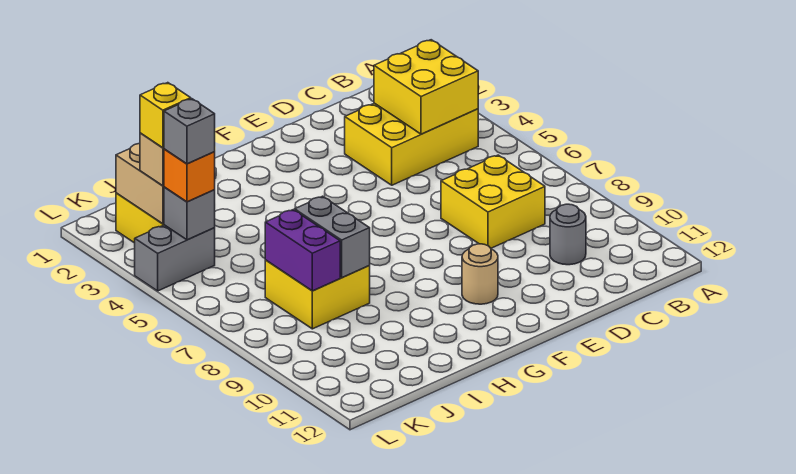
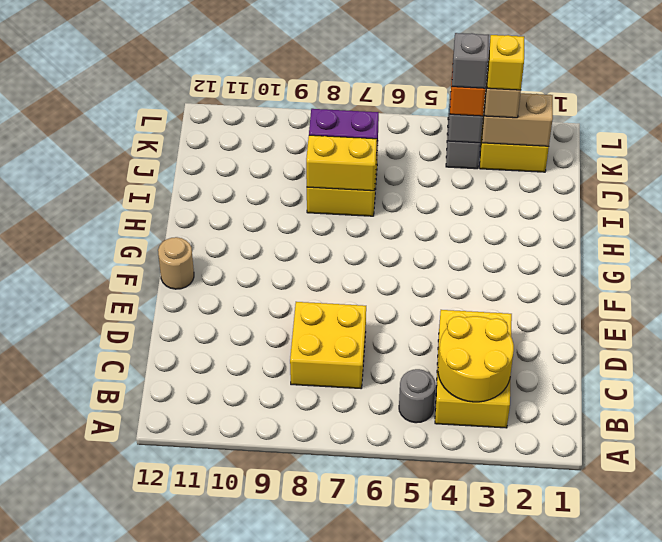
yellow 2x2 brick [374,40,478,134] -> yellow 2x2 round brick [438,316,514,402]
grey 1x1 round brick [550,204,586,265] -> grey 1x1 round brick moved to [399,369,435,423]
tan 1x1 round brick [462,244,498,304] -> tan 1x1 round brick moved to [158,237,194,289]
grey 1x2 brick [295,196,370,278] -> yellow 1x2 brick [306,135,377,191]

